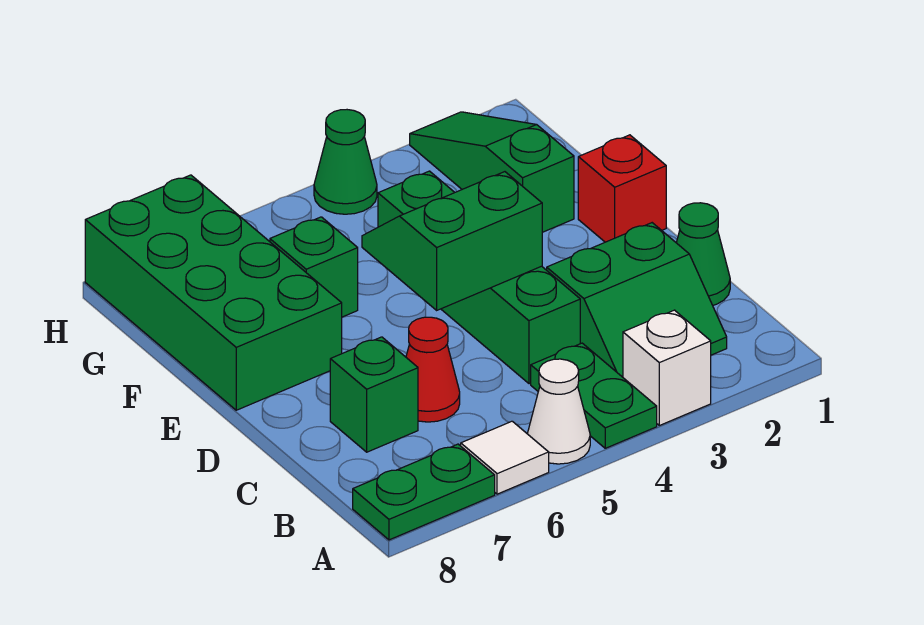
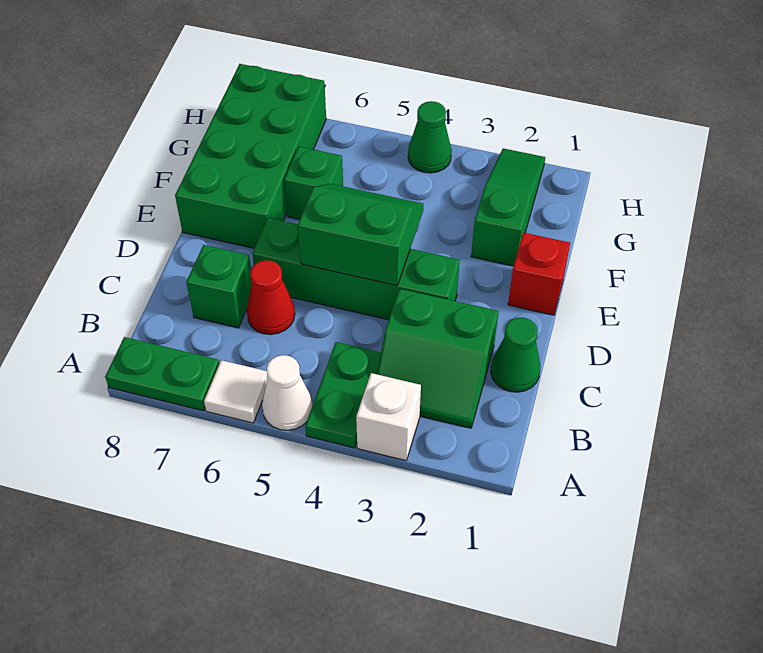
green 1x4 brick [378,171,580,384] -> green 1x4 brick turned to [252,218,460,320]

